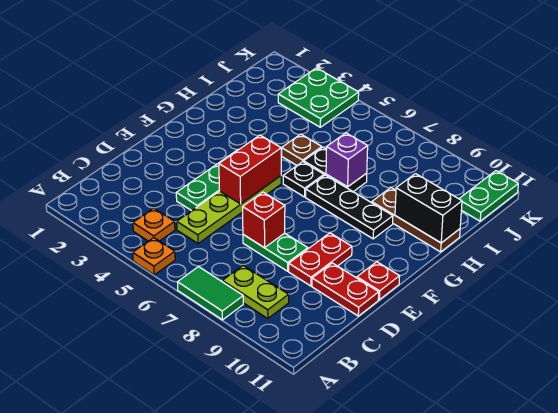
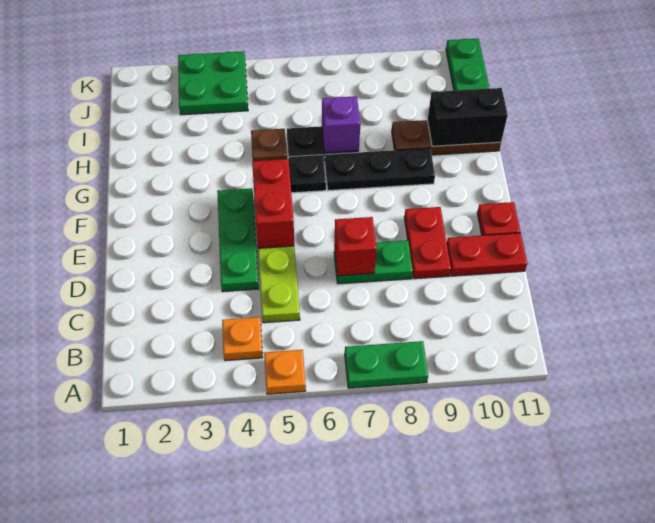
green 1x2 tile [177,267,243,320] -> green 1x2 plate [345,341,428,388]
lime 1x2 plate [222,265,289,319] -> none

